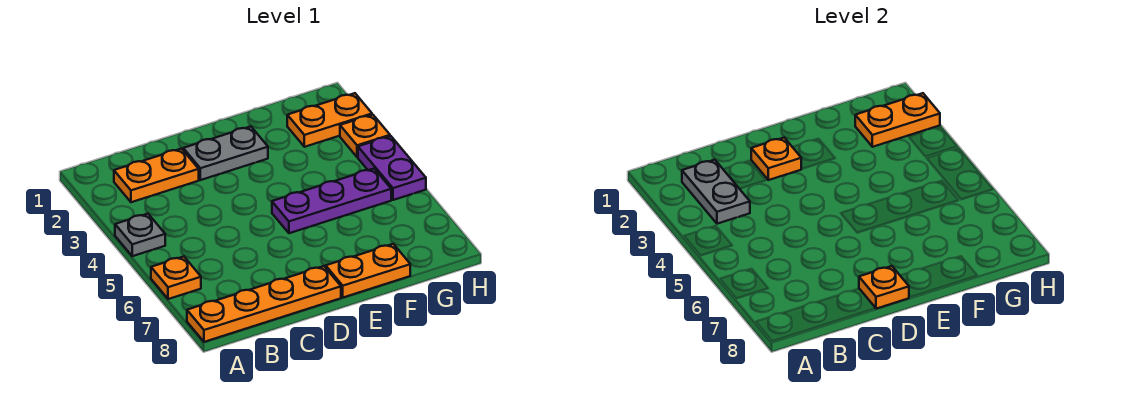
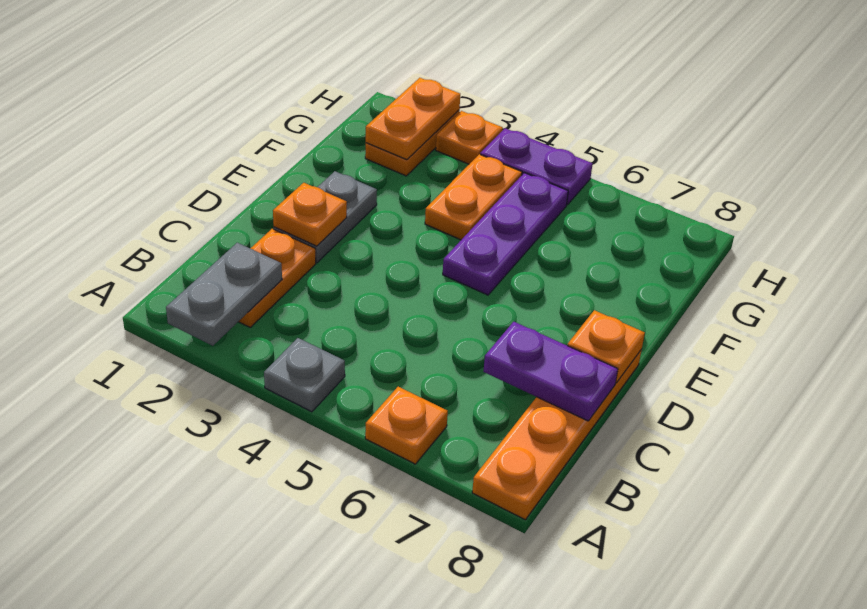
grey 1x2 plate [682,160,750,224] -> grey 1x2 plate turned to [166,243,282,346]
none -> purple 1x2 plate [483,322,618,421]
orange 1x2 plate [326,244,410,297] -> orange 1x2 plate moved to [425,154,522,240]

